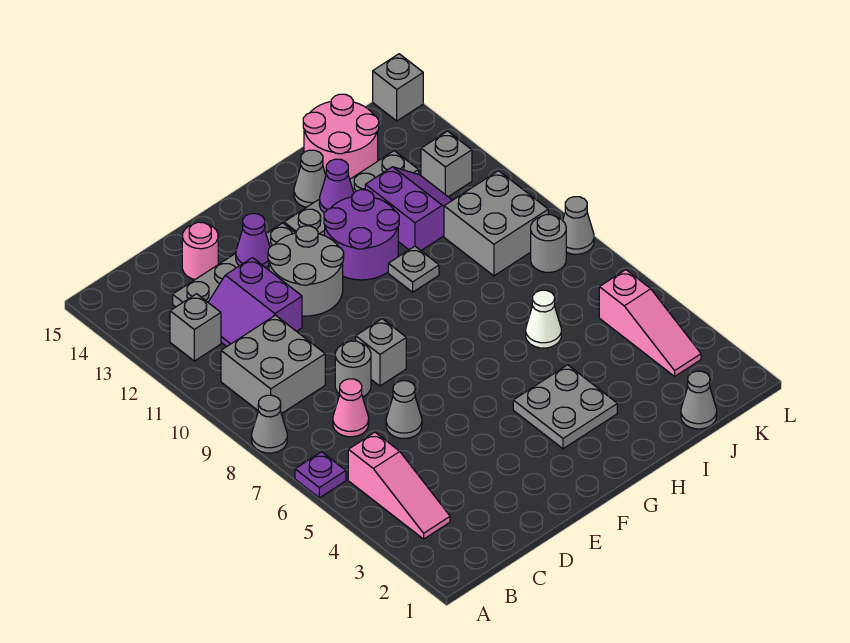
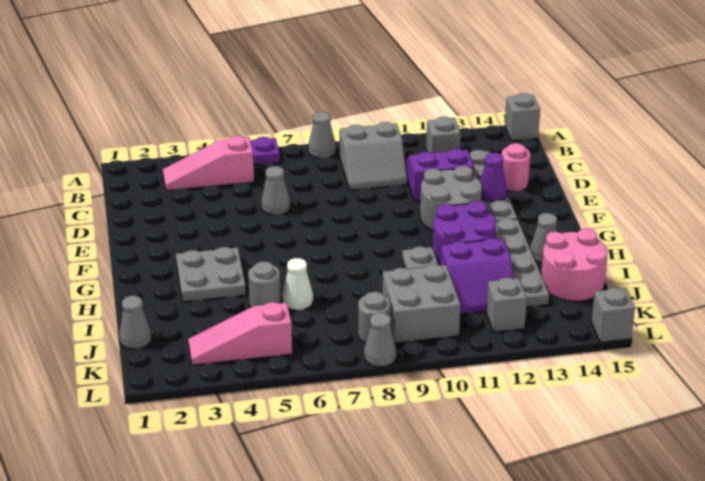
grey 2x2 brick [221,315,325,414] -> grey 2x2 slope [340,122,407,190]
pink 1x1 cone [333,379,369,437] -> none
grey 1x1 round brick [335,341,371,397] -> grey 1x1 round brick moved to [248,261,281,307]
grey 1x1 brick [356,319,406,386] -> grey 1x1 brick moved to [505,93,540,141]
purple 1x1 cone [319,159,354,213] -> none

